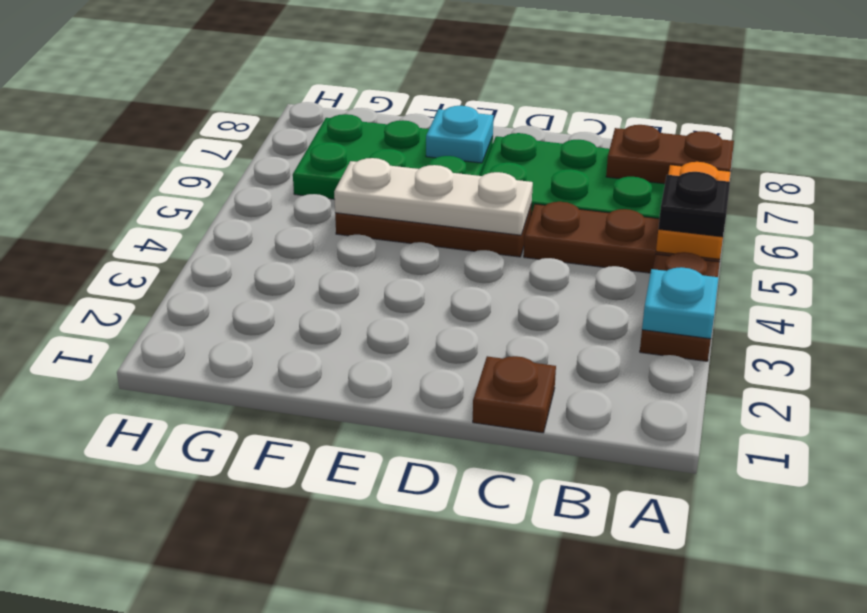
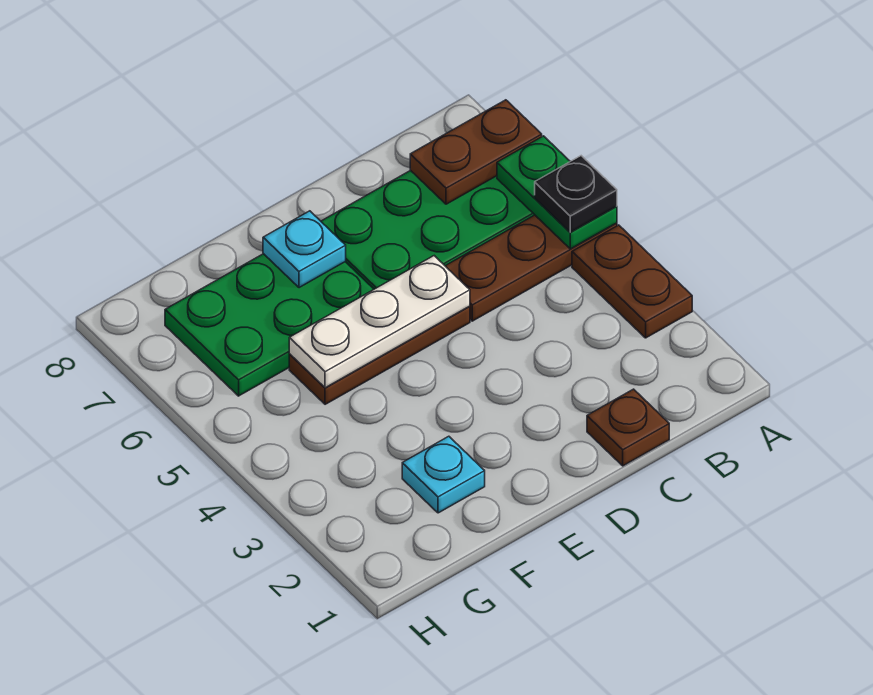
cyan 1x1 plate [642,267,718,339] -> cyan 1x1 plate moved to [402,436,485,513]
orange 1x2 plate [656,162,730,259] -> green 1x2 plate [497,136,617,249]

